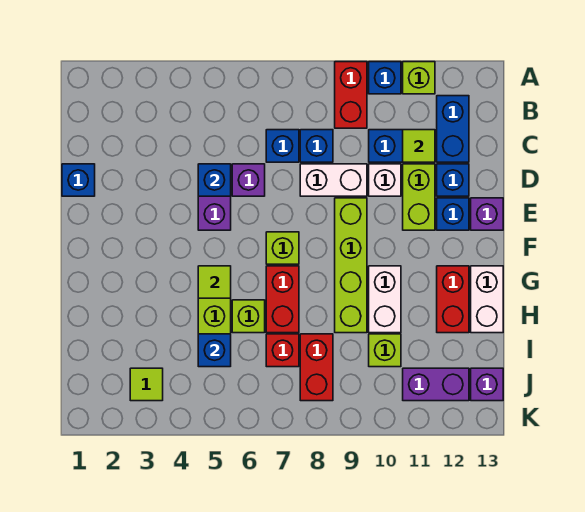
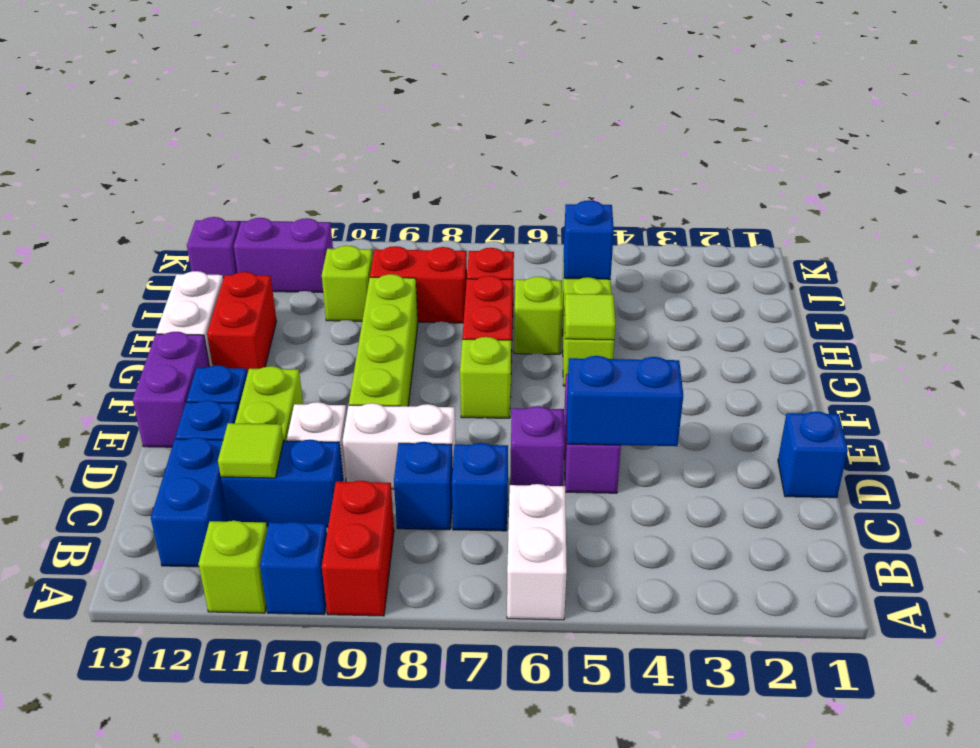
blue 1x1 brick [198,164,231,196] -> blue 1x2 brick [567,356,683,446]
purple 1x1 brick [471,198,503,230] -> purple 1x2 brick [133,332,209,447]
white 1x2 brick [369,266,401,333] -> white 1x2 brick moved to [507,484,567,620]
red 1x2 brick [300,334,333,401] -> red 1x2 brick turned to [370,246,467,323]
lime 1x1 tile [130,368,163,401] -> none

